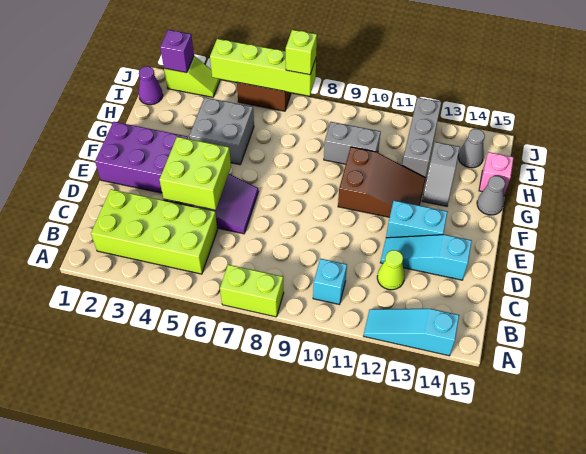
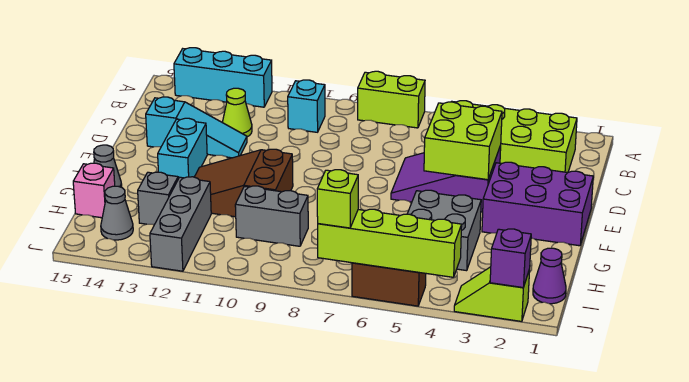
cyan 1x3 slope [364,309,459,356] -> cyan 1x3 brick [174,48,272,107]
cyan 1x2 brick [386,201,447,238] -> cyan 1x2 brick turned to [158,118,207,178]

